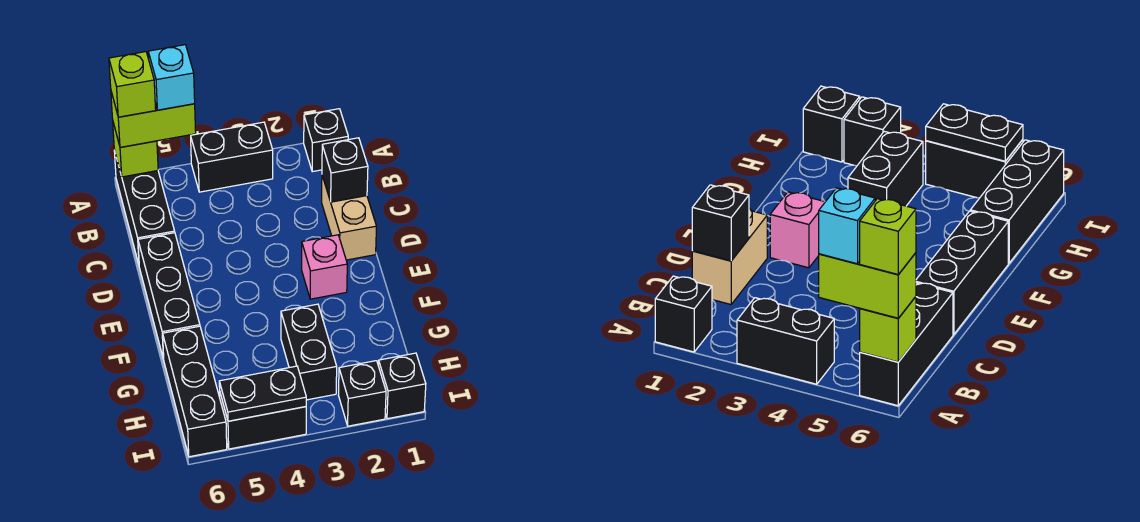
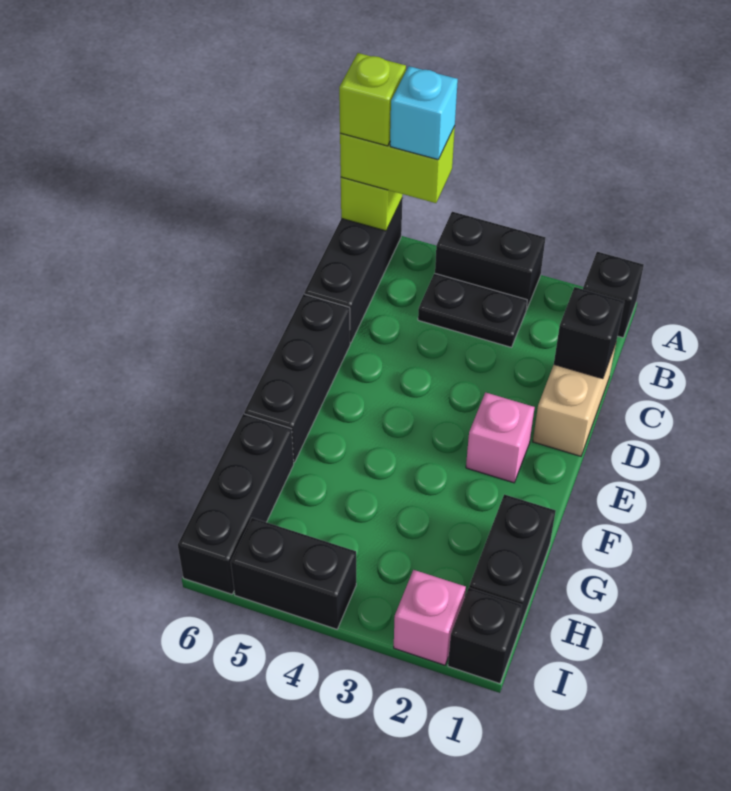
black 1x2 brick [281,304,337,400] -> black 1x2 brick moved to [469,494,556,635]
black 1x1 brick [339,361,386,426] -> pink 1x1 brick [394,570,466,665]
black 1x2 plate [219,366,306,421] -> black 1x2 plate moved to [418,273,527,347]

